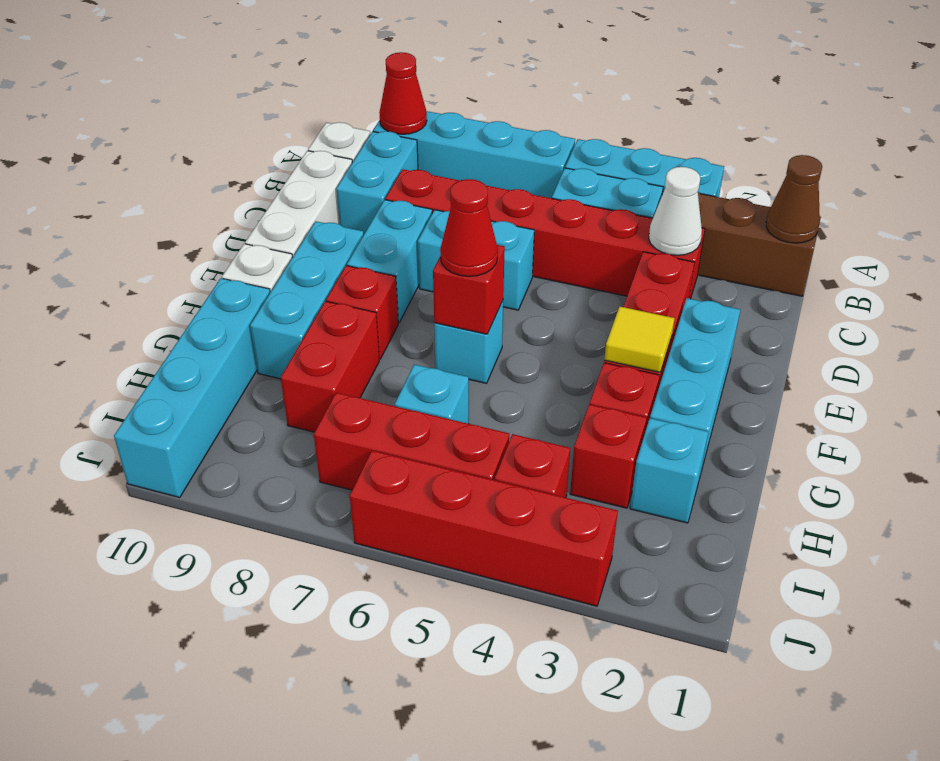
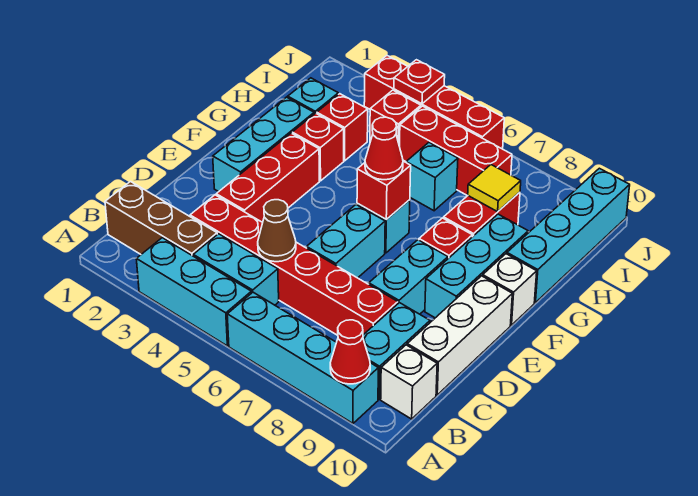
brown 1x1 cone [766,155,822,243] -> brown 1x1 cone moved to [258,200,296,262]
white 1x1 cone [649,167,702,255] -> none
cyan 1x2 brick [418,210,534,310] -> cyan 1x2 brick turned to [307,205,385,278]
yellow 1x1 tile [604,306,675,372] -> yellow 1x1 tile moved to [468,165,521,212]
none -> red 1x1 plate [394,60,445,104]

